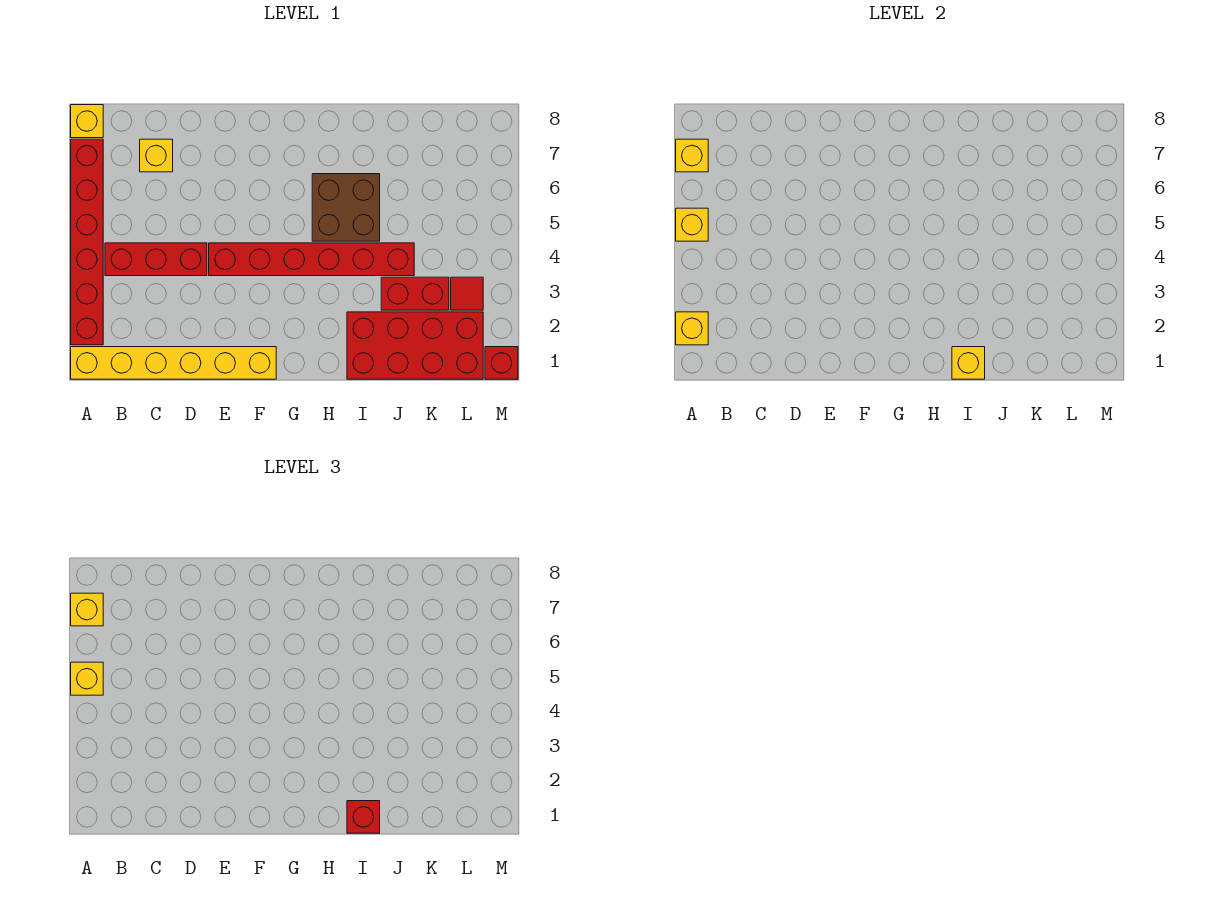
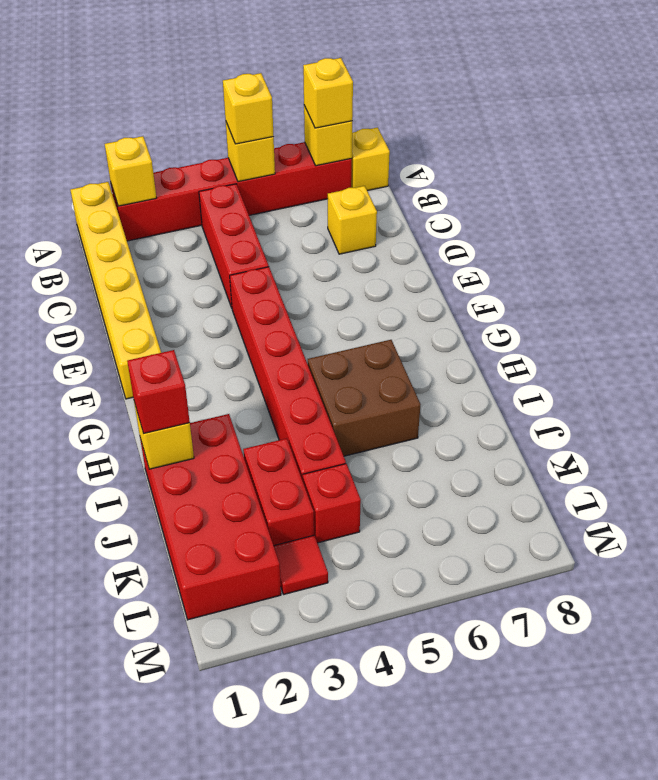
red 1x1 brick [485,347,518,379] -> red 1x1 brick moved to [303,464,361,543]

